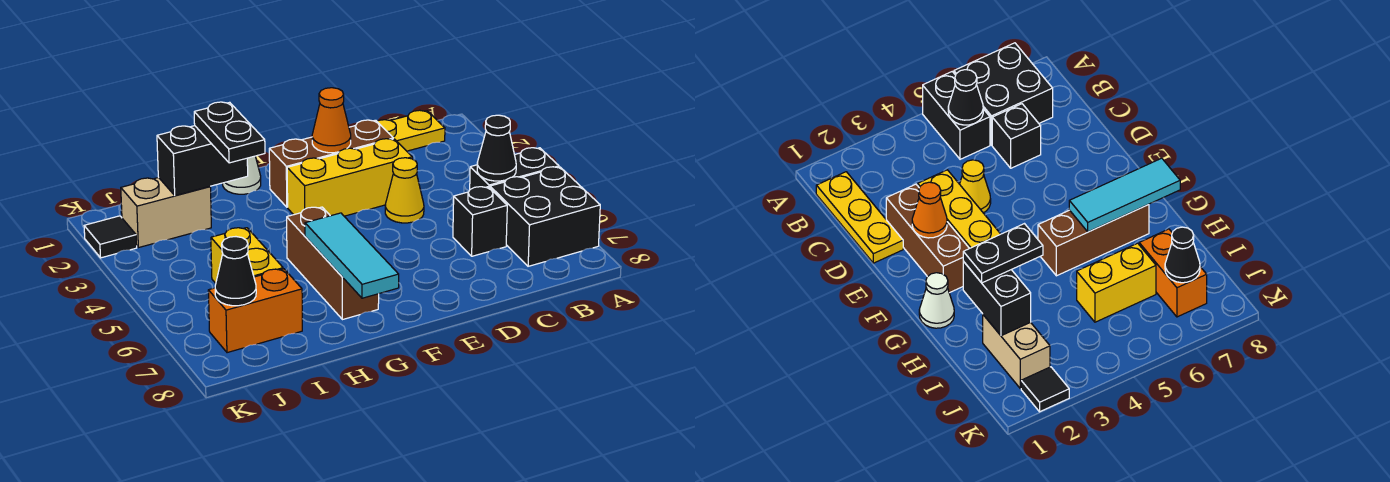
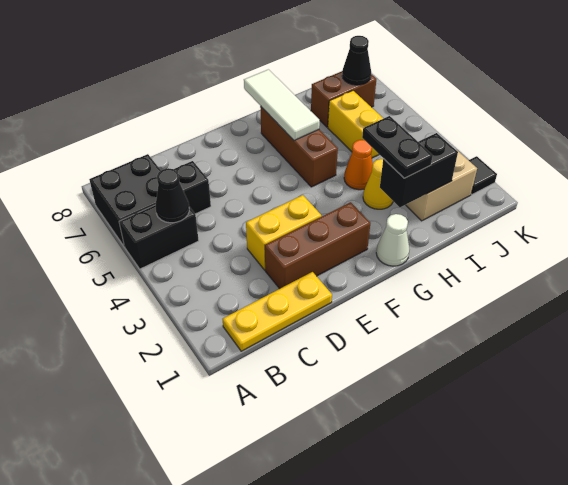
yellow 1x3 brick [287,139,412,216] -> yellow 1x2 brick [246,195,321,270]
yellow 1x1 cone [385,158,424,223] -> yellow 1x1 cone moved to [363,159,393,209]
orange 1x1 cone [312,88,351,153] -> orange 1x1 cone moved to [344,140,373,190]
cyan 1x3 tile [305,213,399,298] -> white 1x3 tile [244,69,320,140]
orange 1x2 brick [208,269,302,353] -> brown 1x2 brick [311,71,376,127]

